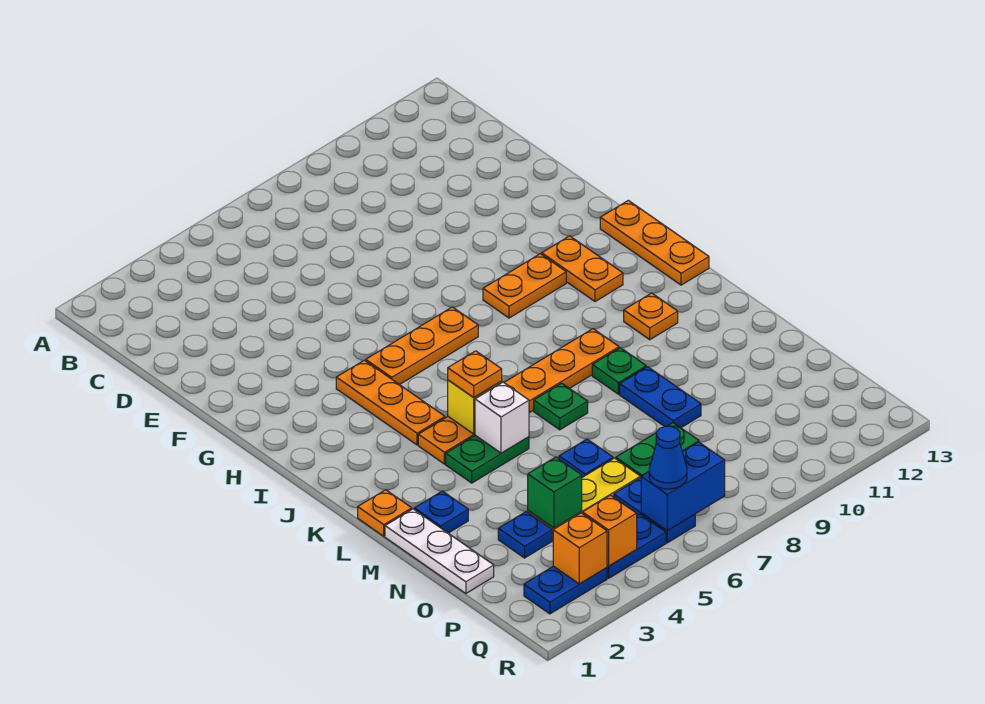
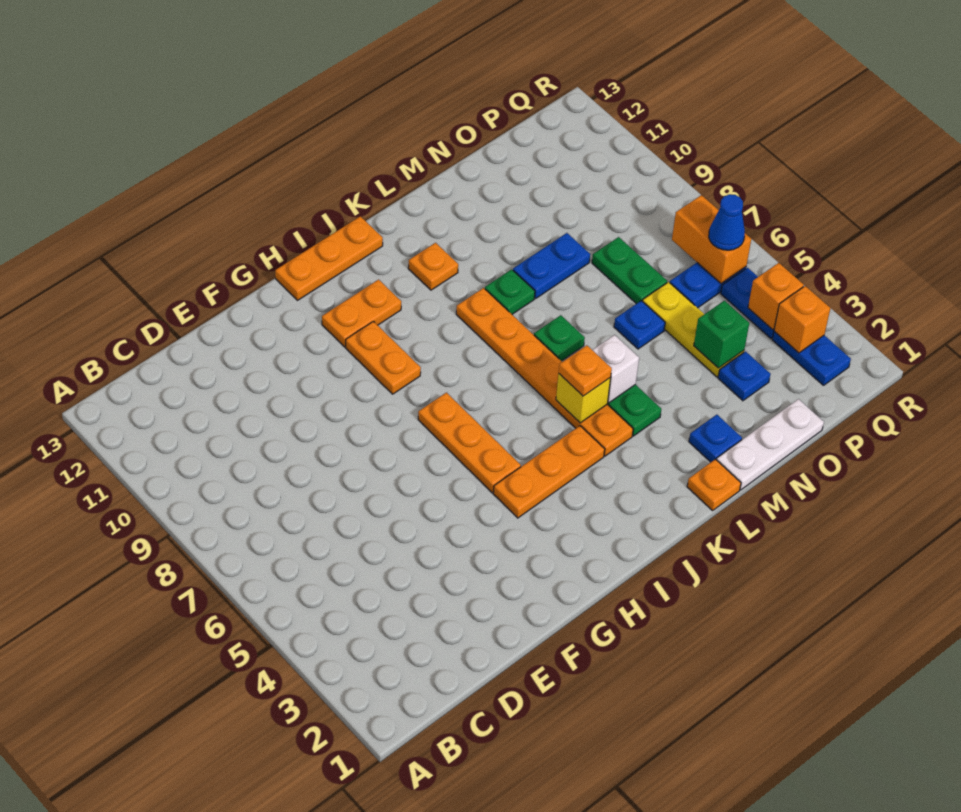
blue 1x2 brick [641,442,725,531] -> orange 1x2 brick [672,195,751,283]

